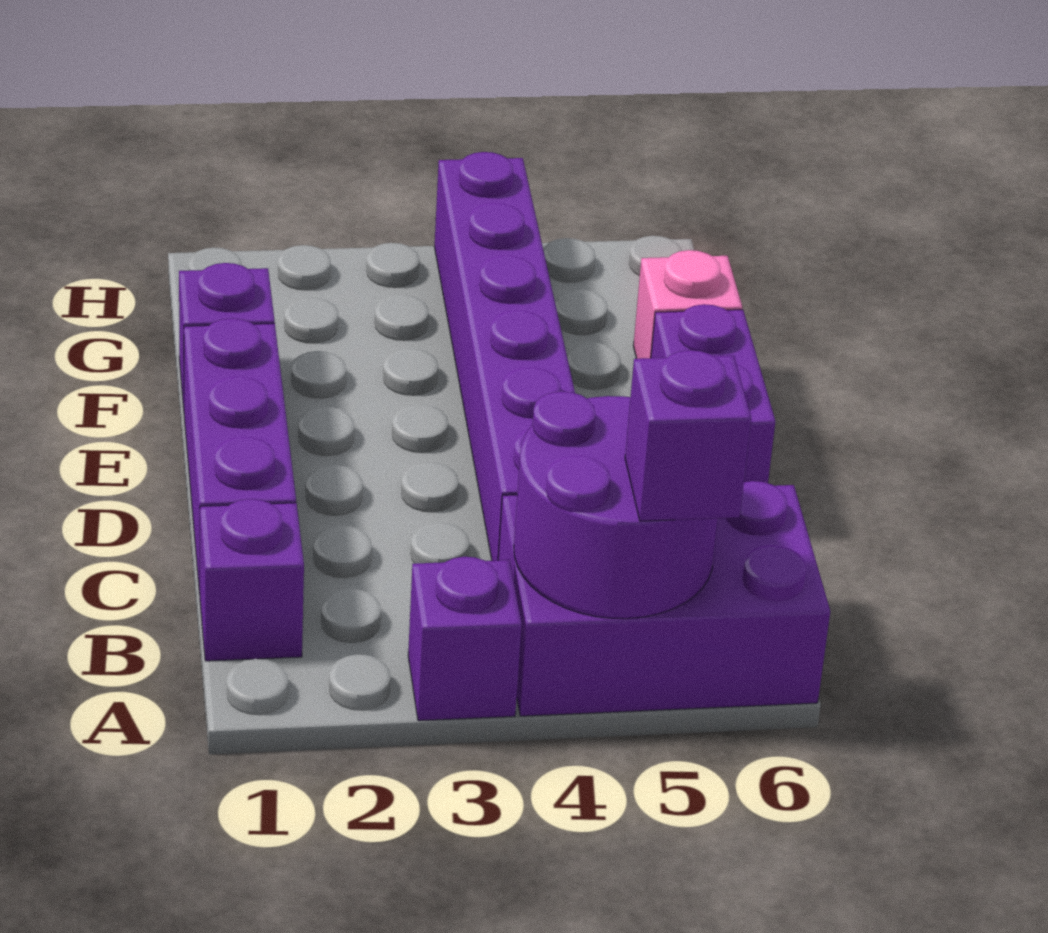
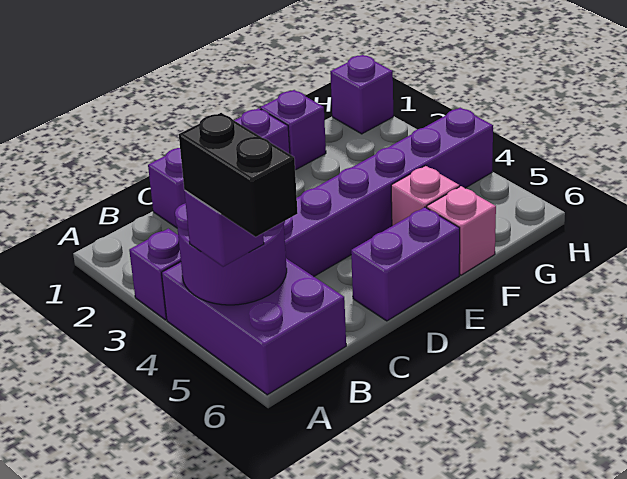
none -> black 1x2 brick [179,113,298,237]
purple 1x1 brick [200,499,304,661] -> purple 1x1 brick moved to [330,55,393,134]
none -> pink 1x1 brick [391,166,459,226]

